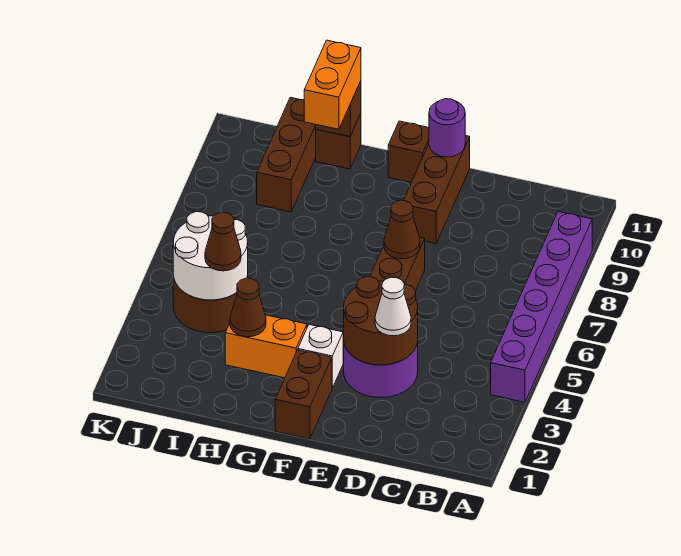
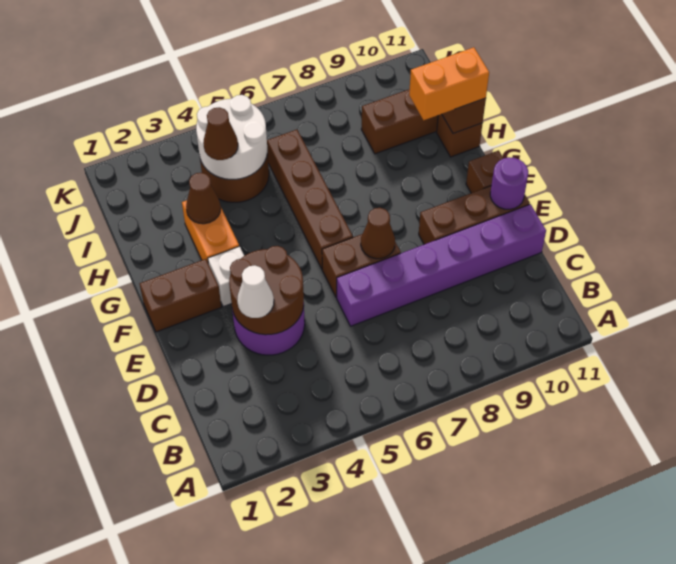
purple 1x6 brick [491,212,592,402] -> purple 1x6 brick moved to [337,204,546,326]
none -> brown 1x4 brick [267,130,353,269]

